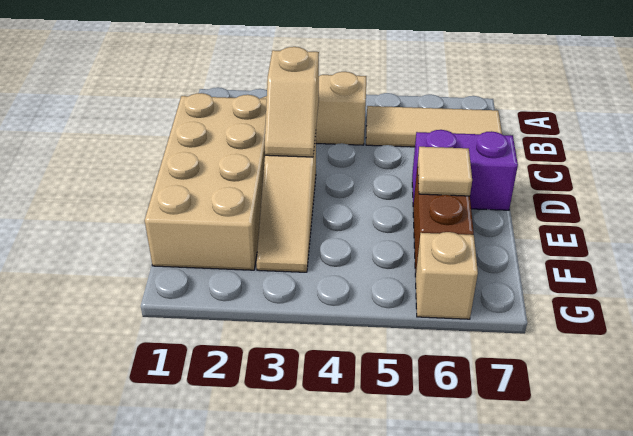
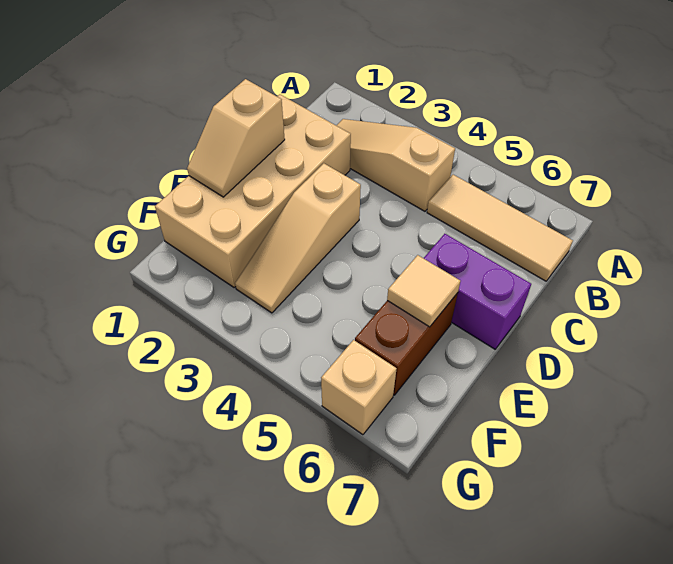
tan 1x2 slope [265,47,319,157] -> tan 1x2 slope moved to [187,79,285,197]

